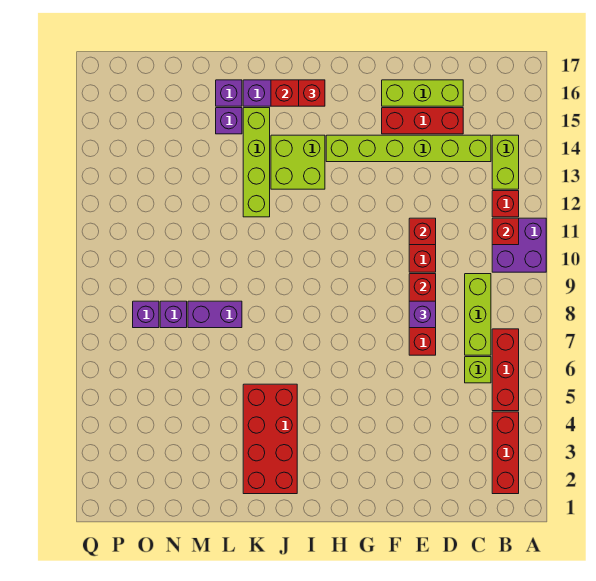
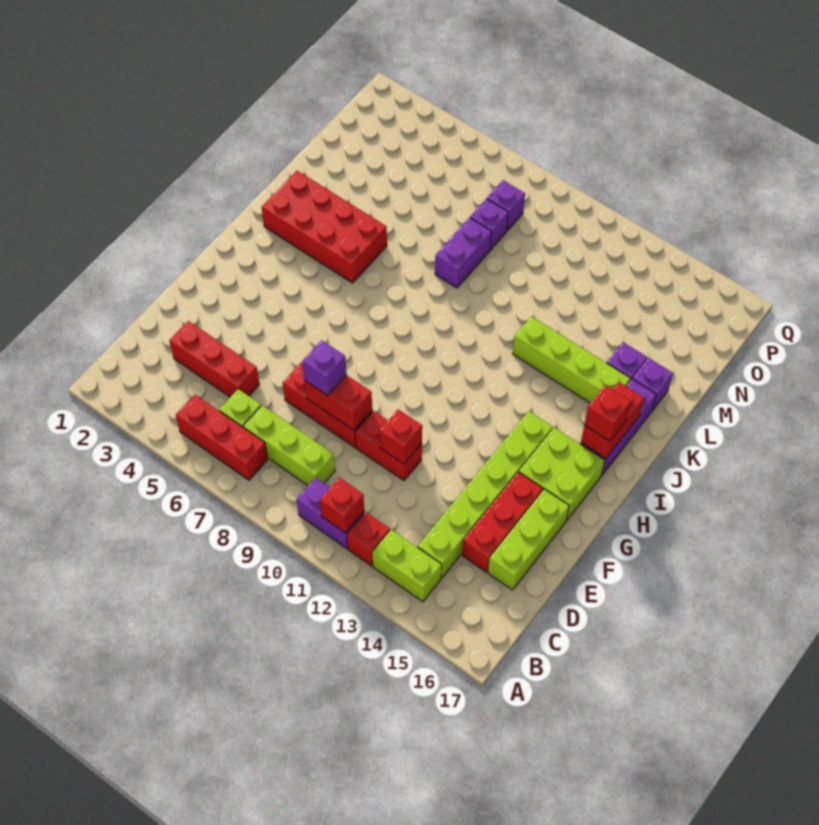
purple 2x2 brick [492,218,546,272] -> purple 1x2 brick [297,477,364,549]
red 1x3 brick [492,412,519,494] -> red 1x3 brick moved to [169,321,260,397]
lime 2x2 brick [271,135,325,189] -> lime 2x2 brick moved to [519,427,605,520]

